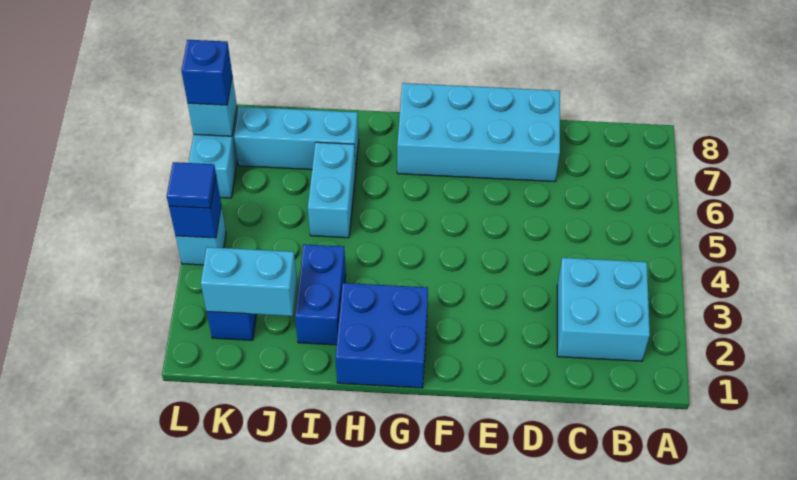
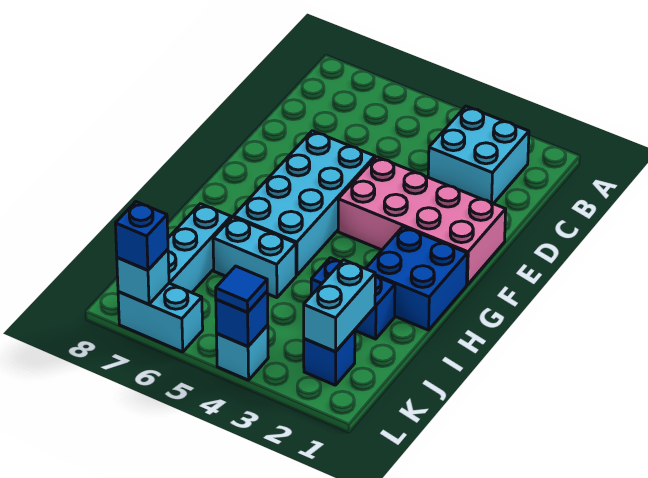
cyan 2x4 brick [397,83,560,182] -> cyan 2x4 brick moved to [233,131,375,275]
none -> pink 2x4 brick [338,157,506,285]

